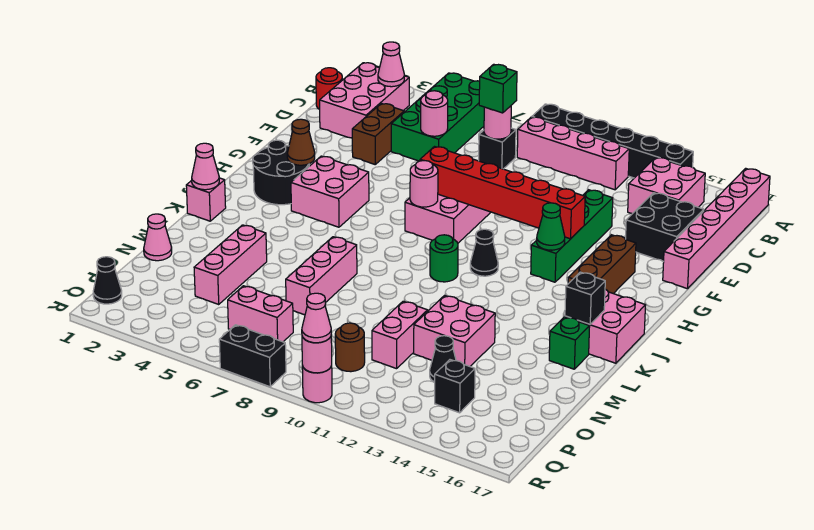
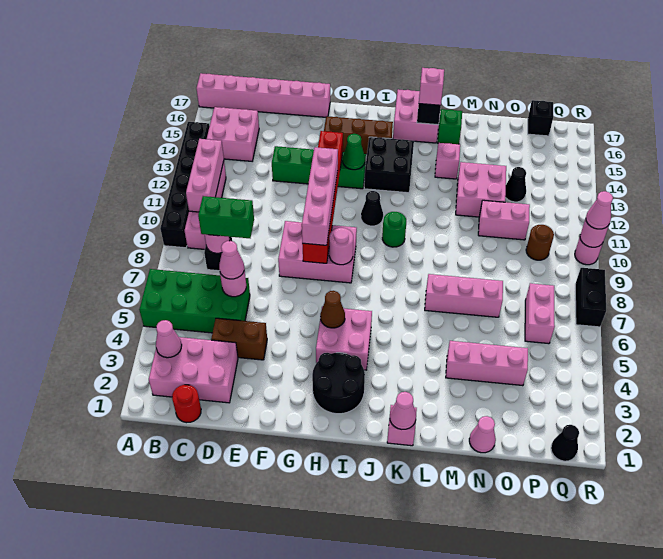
none -> pink 1x3 brick [186,139,224,212]
green 1x1 brick [479,64,517,113] -> green 1x2 brick [198,196,254,238]
none -> pink 1x1 cone [219,241,244,279]
black 2x2 brick [626,193,704,262] -> black 2x2 brick moved to [364,137,414,193]
none -> pink 1x4 brick [302,147,338,245]
brown 1x1 cone [287,119,315,165] -> brown 1x1 cone moved to [320,291,345,328]
none -> pink 1x1 brick [419,68,444,105]
none -> pink 1x1 brick [435,143,460,179]
black 1x1 brick [435,360,475,413] -> black 1x1 brick moved to [528,100,553,136]

